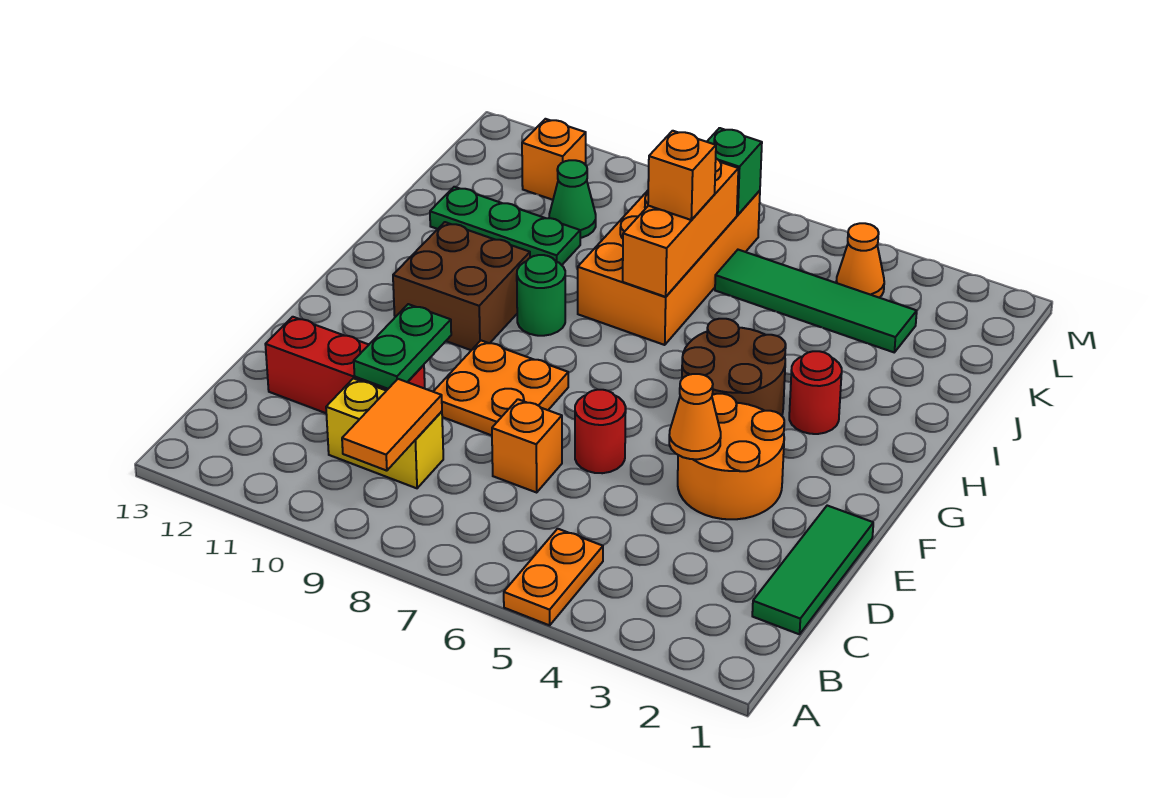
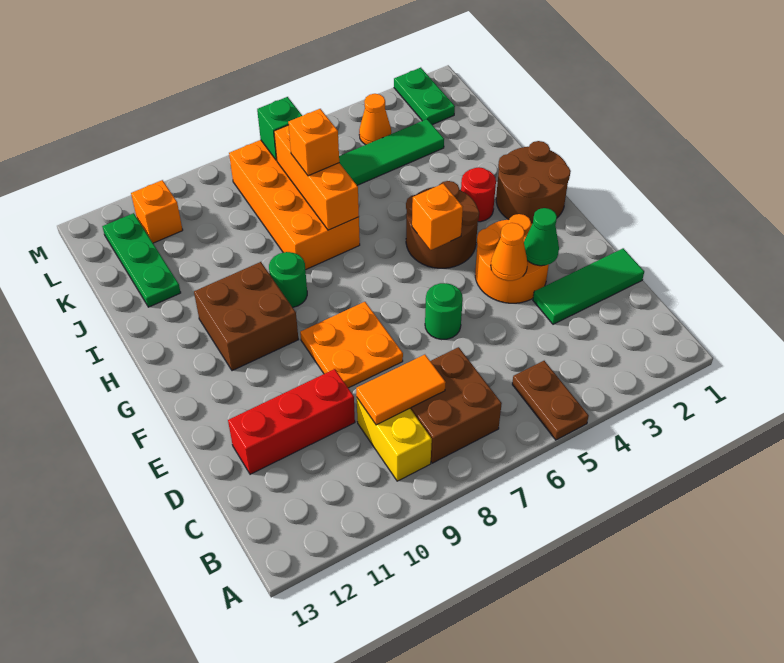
orange 1x2 plate [504,529,603,625] -> brown 1x2 plate [512,361,589,440]
none -> brown 2x2 brick [410,347,502,463]
orange 1x2 tile [342,379,442,471] -> orange 1x2 tile turned to [356,355,446,425]
green 1x3 tile [752,506,873,634] -> green 1x3 tile turned to [533,248,644,324]
yellow 1x2 brick [326,378,443,488] -> yellow 1x2 brick turned to [357,398,432,481]
orange 1x1 brick [492,399,562,492] -> orange 1x1 brick moved to [412,184,463,250]
green 1x2 plate [354,304,451,389] -> green 1x2 plate moved to [394,68,455,125]
red 1x1 round brick [575,390,626,473] -> green 1x1 round brick [425,283,463,340]
none -> brown 2x2 round brick [496,141,571,224]
green 1x3 plate [430,187,580,265] -> green 1x3 plate turned to [102,213,181,307]
green 1x1 cone [549,160,596,238] -> green 1x1 cone moved to [524,208,559,266]

